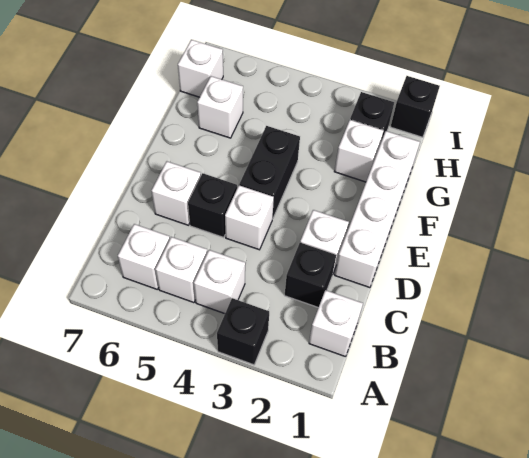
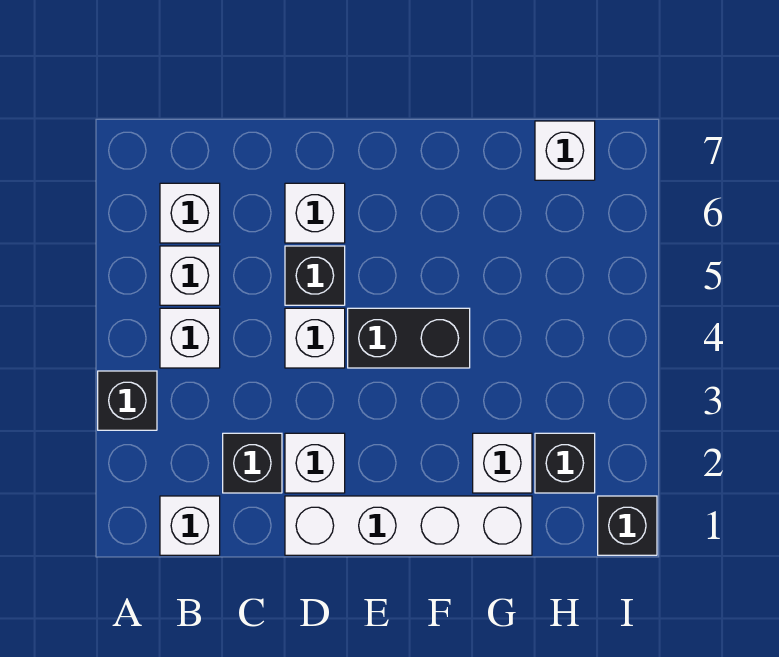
white 1x1 brick [197,76,243,138] -> none

